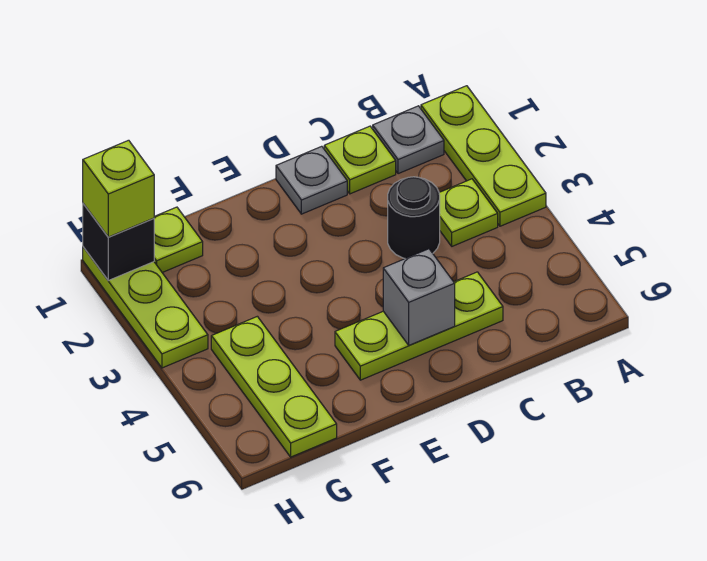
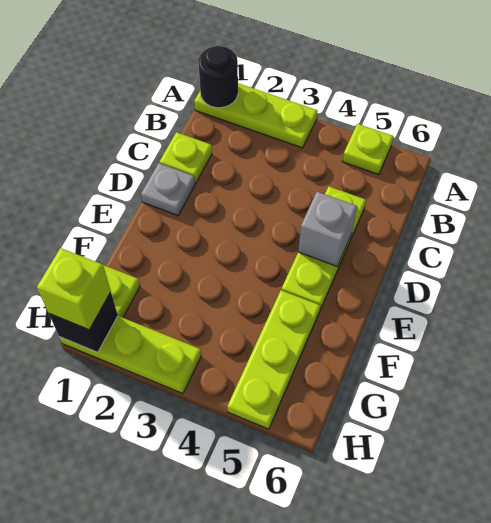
grey 1x1 plate [373,106,444,174] -> none
lime 1x1 plate [439,179,498,246] -> lime 1x1 plate moved to [342,124,394,175]
black 1x1 round brick [388,177,440,259] -> black 1x1 round brick moved to [198,46,238,108]
lime 1x3 plate [211,316,337,457] -> lime 1x3 plate turned to [227,290,320,429]

